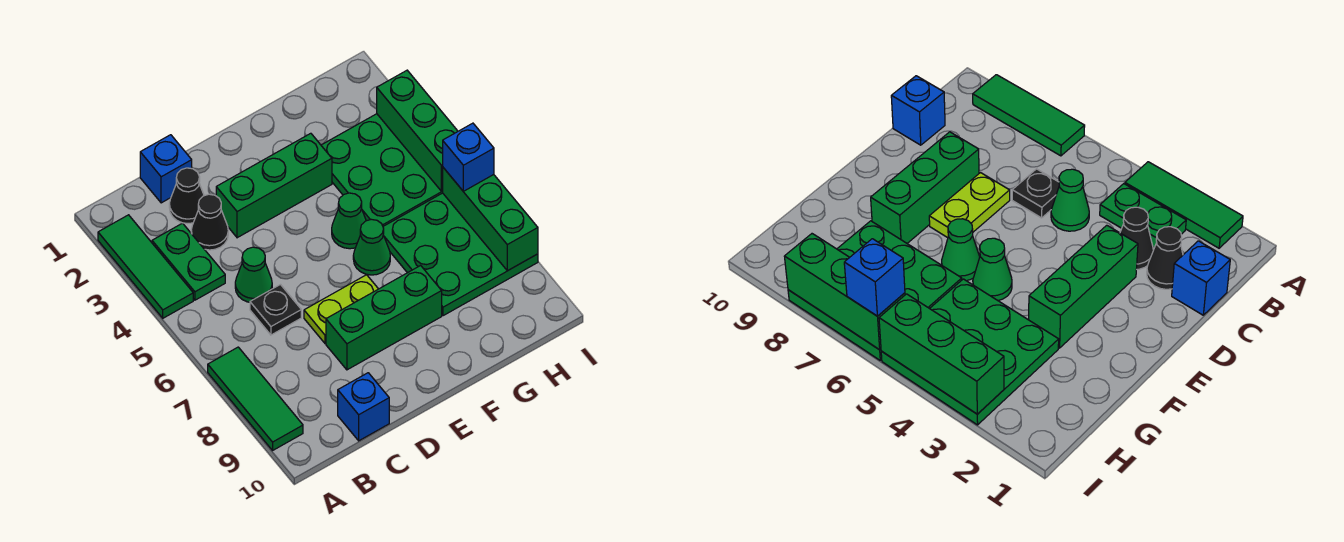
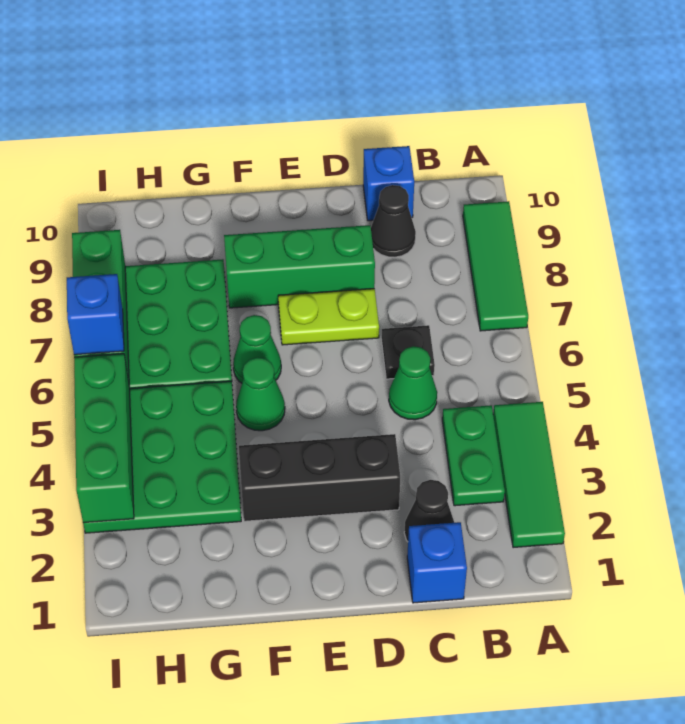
black 1x1 cone [191,194,228,250] -> black 1x1 cone moved to [371,185,416,257]
green 1x3 brick [216,133,332,238] -> black 1x3 brick [239,434,400,521]

